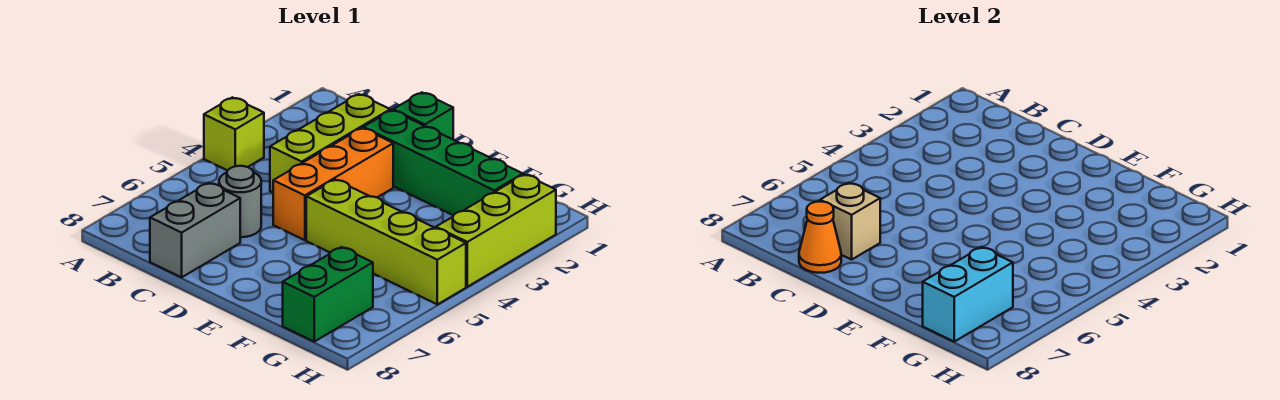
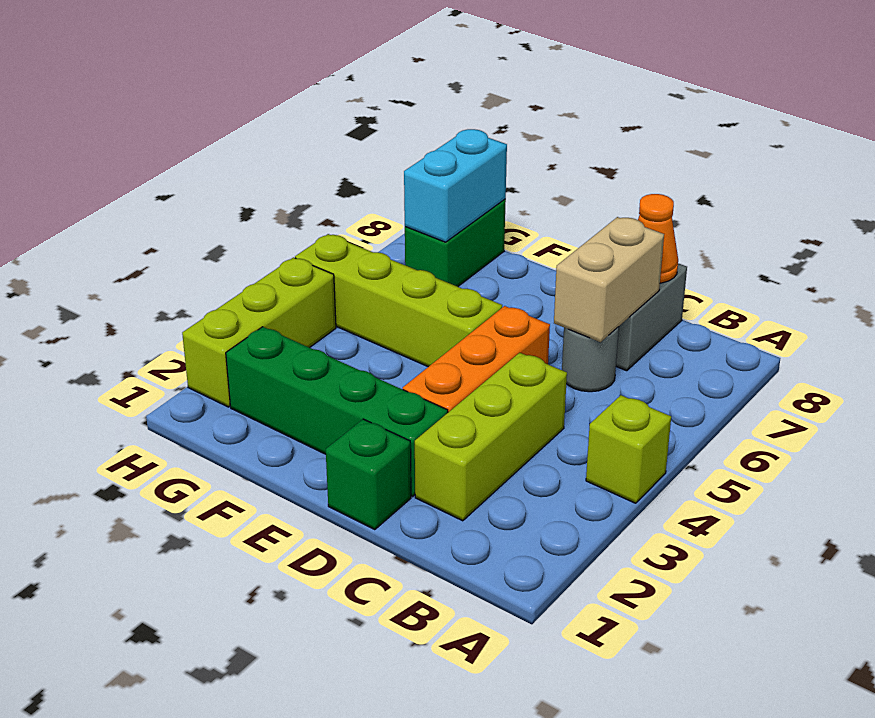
tan 1x1 brick [820,183,880,260] -> tan 1x2 brick [554,217,664,342]

